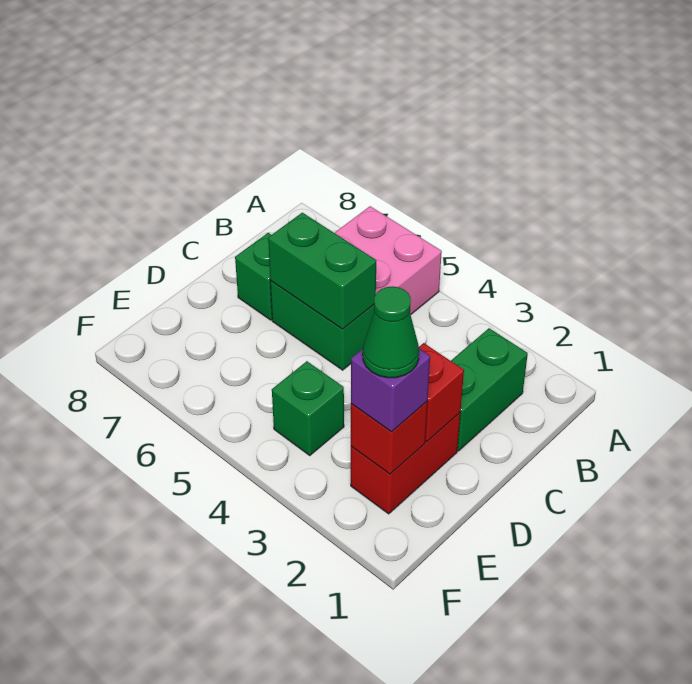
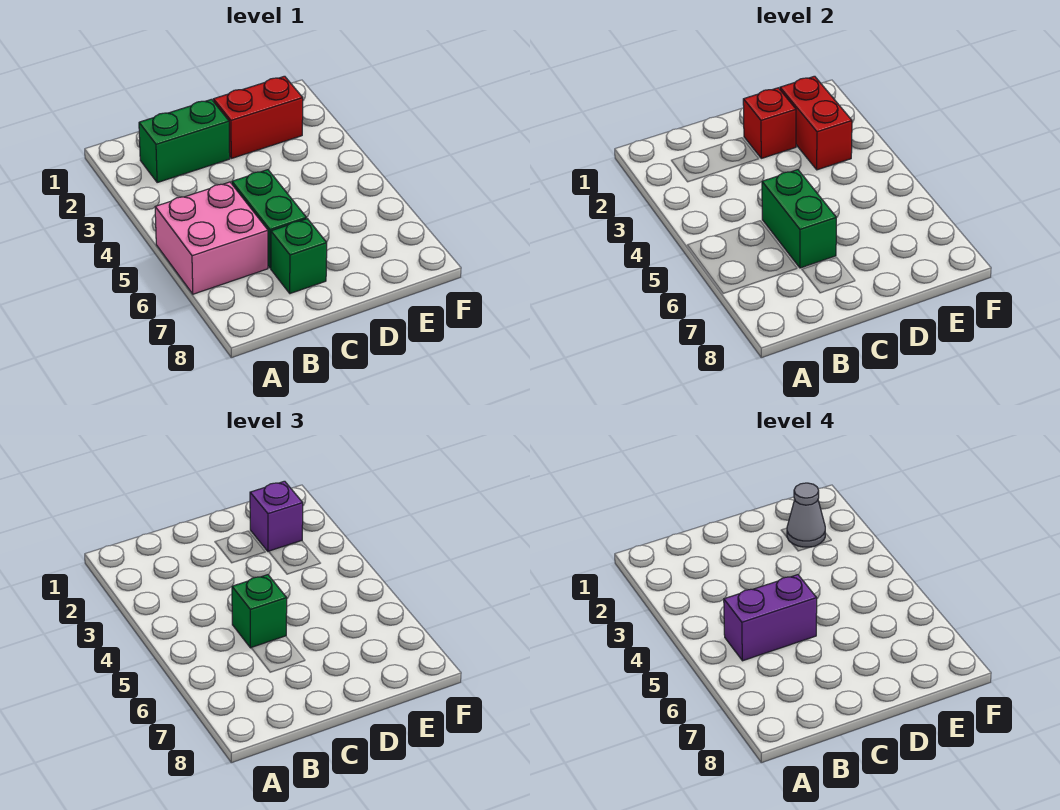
none -> purple 1x2 brick [724,575,817,661]
red 1x1 brick [351,402,427,474] -> red 1x2 brick [780,76,852,170]
green 1x1 cone [363,286,419,378] -> grey 1x1 cone [787,483,825,547]
green 1x1 brick [272,361,344,455] -> green 1x1 brick moved to [232,575,287,648]

